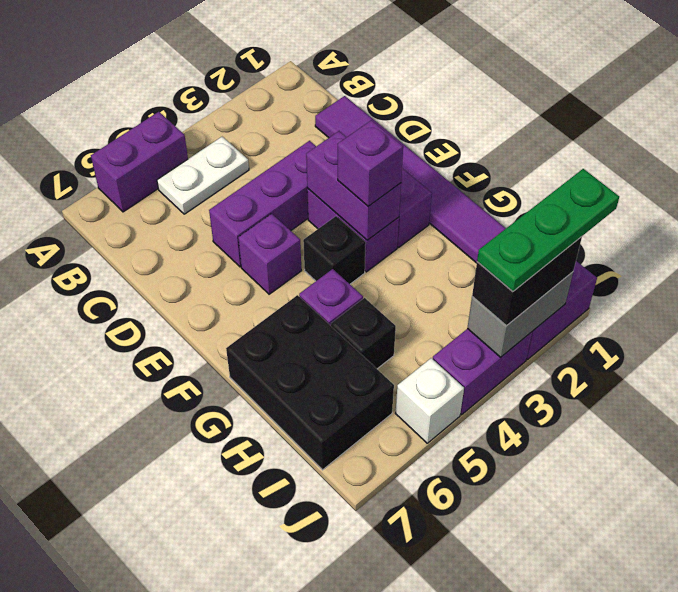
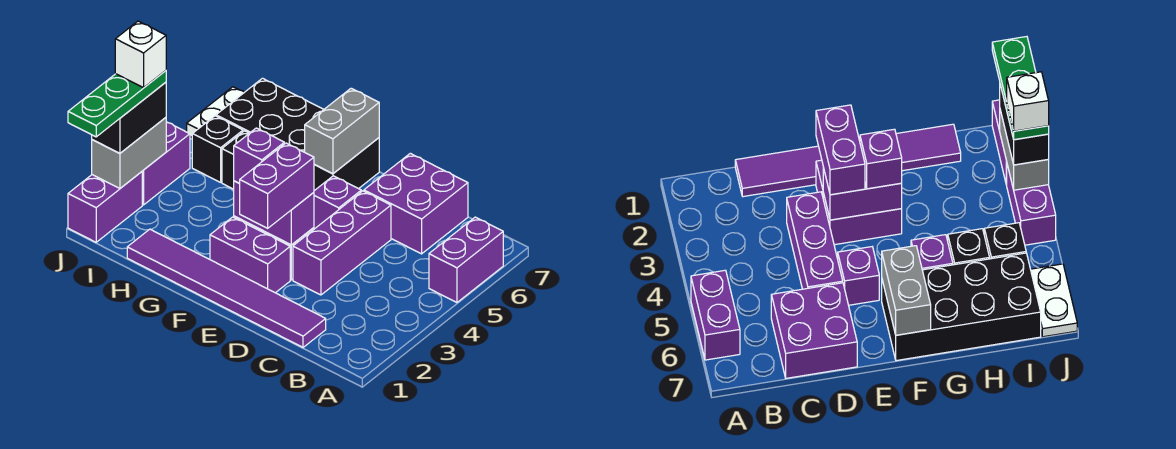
white 1x2 plate [157,137,249,214] -> white 1x2 plate moved to [187,87,244,137]
none -> purple 2x2 brick [364,153,468,254]
none -> purple 1x2 brick [239,143,314,228]
black 1x1 brick [303,216,366,284] -> black 1x1 brick moved to [192,116,243,182]
none -> grey 1x2 brick [305,88,379,174]
black 2x3 brick [226,295,394,470] -> black 2x4 brick [216,78,379,191]
white 1x1 brick [395,358,464,443] -> white 1x1 brick moved to [115,21,166,88]

